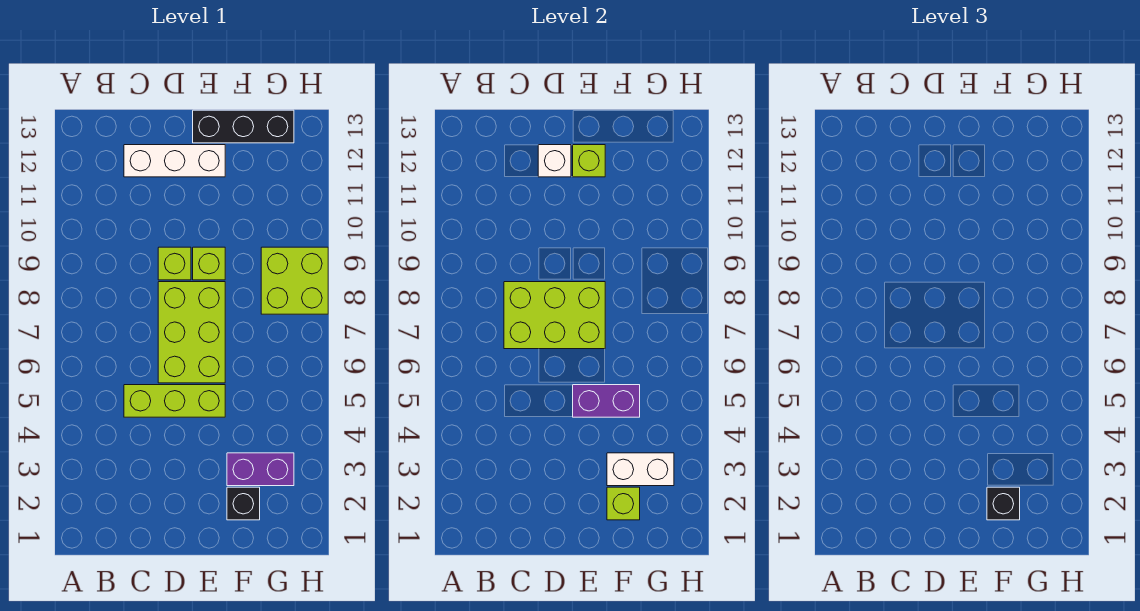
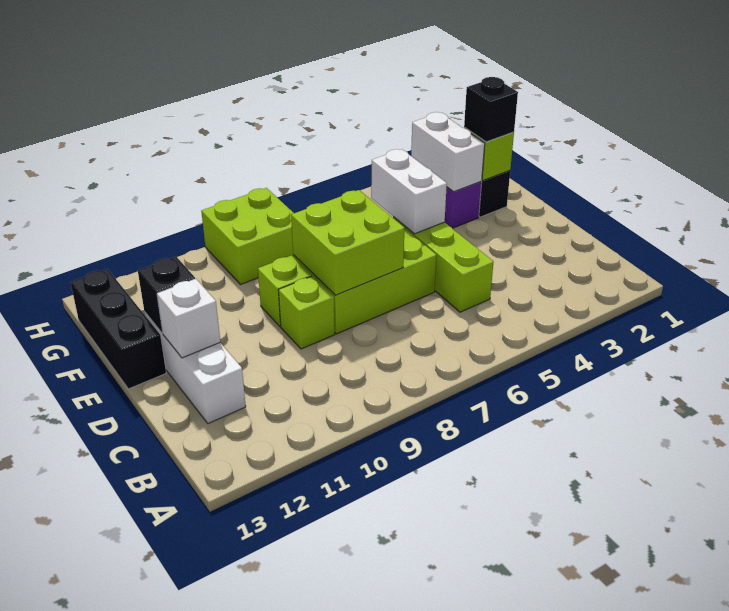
lime 2x3 brick [504,282,605,349] -> lime 2x2 brick [291,190,404,295]
purple 1x2 brick [573,385,640,417] -> white 1x2 brick [371,149,447,234]
lime 1x1 brick [573,145,605,177] -> black 1x1 brick [138,256,195,333]

